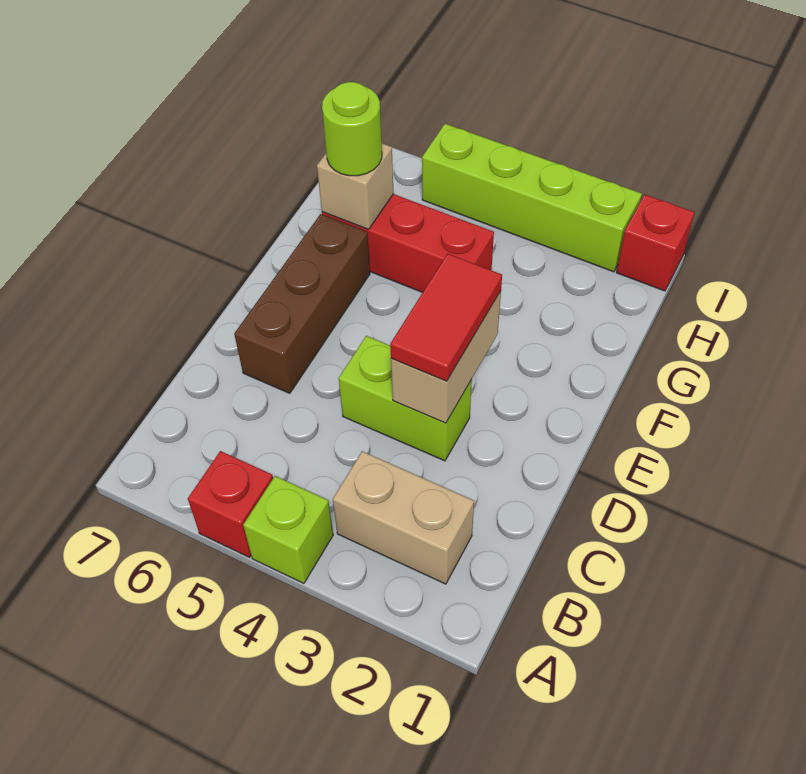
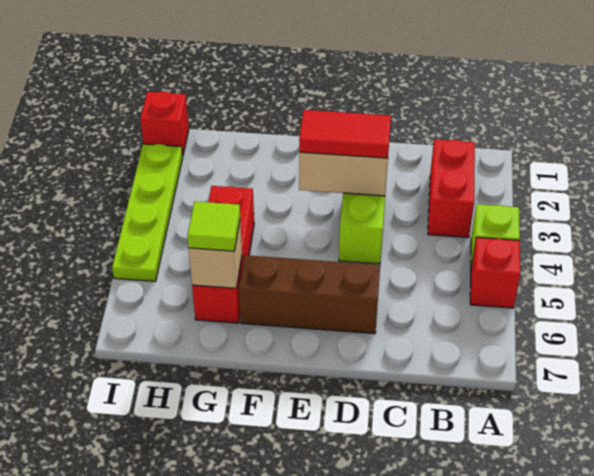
tan 1x2 brick [333,451,474,584] -> red 1x2 brick [428,139,475,238]
lime 1x1 round brick [322,82,382,176] -> lime 1x1 tile [187,201,240,251]
lime 1x4 brick [422,124,642,272] -> lime 1x4 plate [112,144,183,281]

